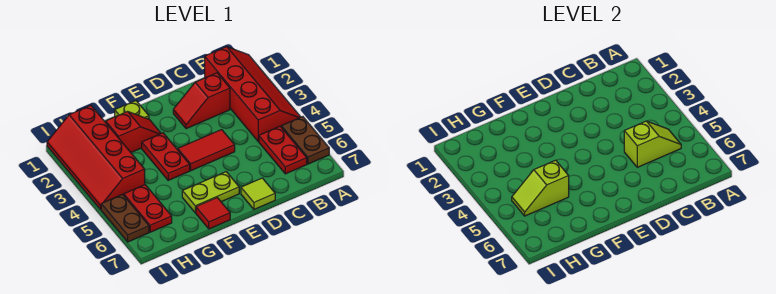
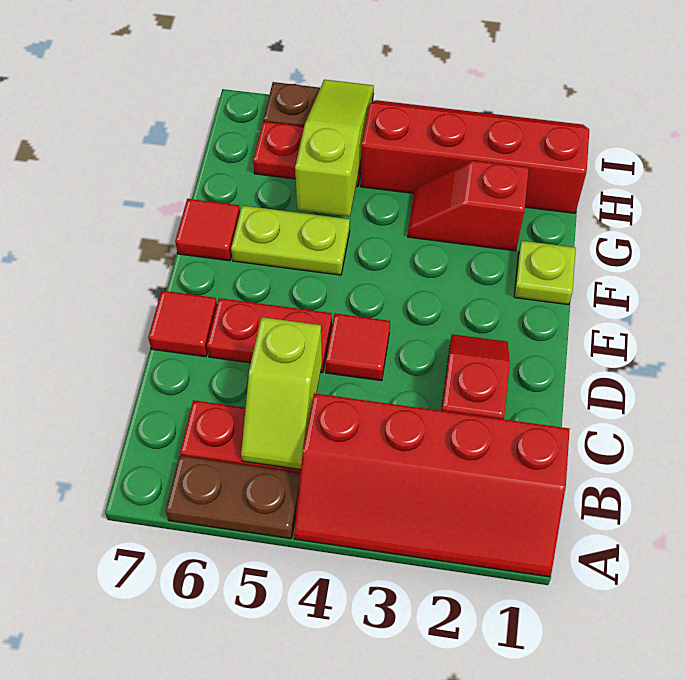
red 1x2 tile [178,130,235,171] -> red 1x1 tile [325,313,390,381]
lime 1x1 tile [241,178,275,209] -> red 1x1 tile [148,291,217,357]
lime 1x2 plate [182,172,239,213] -> lime 1x2 plate turned to [231,206,350,275]
red 1x2 slope [106,111,161,152] -> red 1x2 slope turned to [408,160,529,251]
red 1x2 plate [142,133,190,180] -> red 1x2 plate moved to [207,298,332,373]
lime 1x2 slope [512,160,569,216] -> lime 1x3 slope [295,80,374,216]

